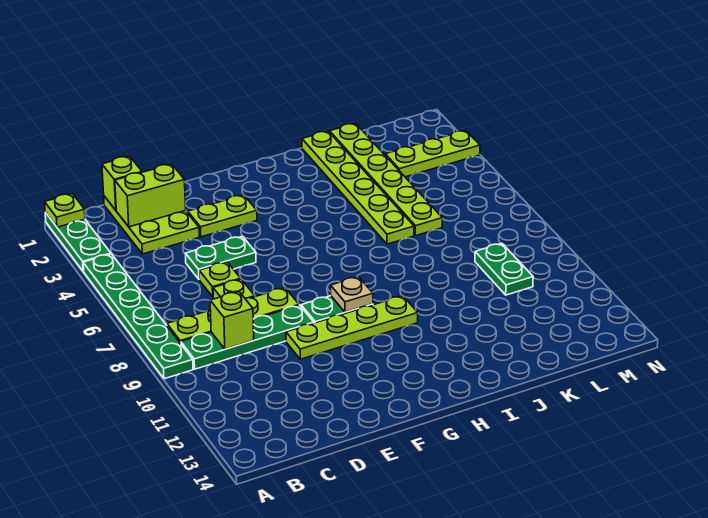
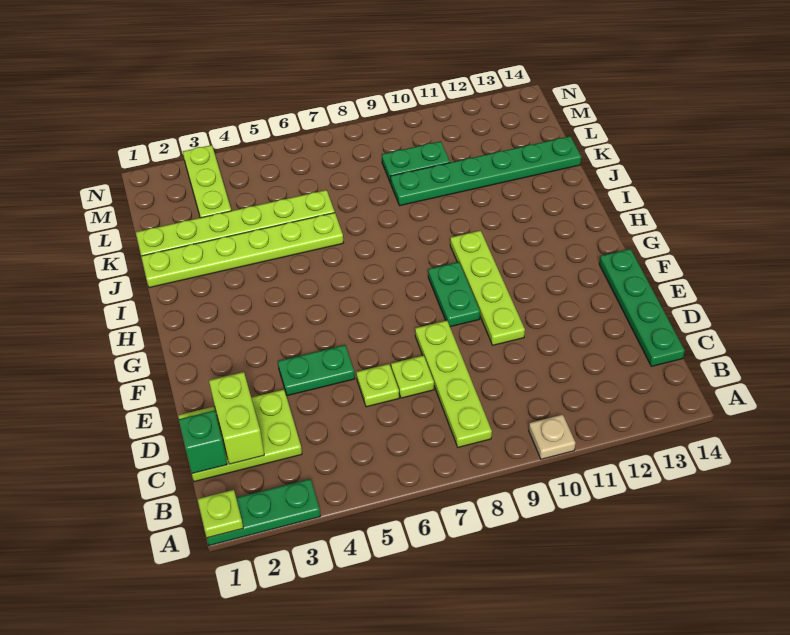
green 1x6 plate [83,254,193,379] -> green 1x6 plate moved to [391,136,581,206]
green 1x4 plate [181,305,314,369] -> green 1x4 plate moved to [599,249,685,366]
lime 1x1 brick [102,156,142,210] -> green 1x1 brick [179,411,227,474]
lime 1x1 brick [210,292,254,349] -> none
green 1x2 plate [185,236,256,279] -> green 1x2 plate turned to [278,345,355,396]
lime 1x2 plate [188,195,257,237] -> none
tan 1x1 plate [331,277,373,312] -> tan 1x1 plate moved to [529,415,576,459]

